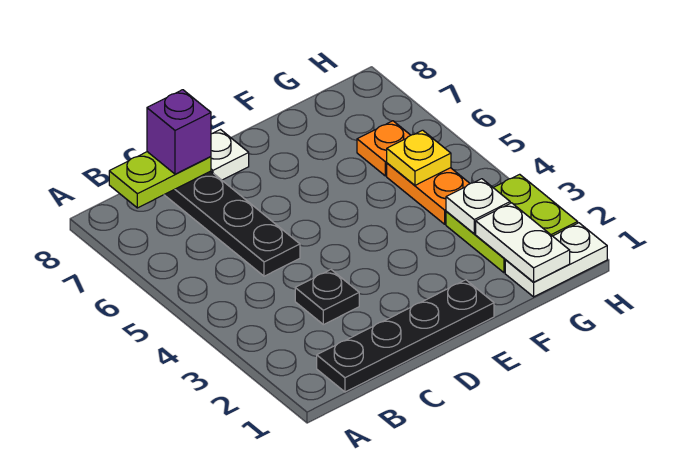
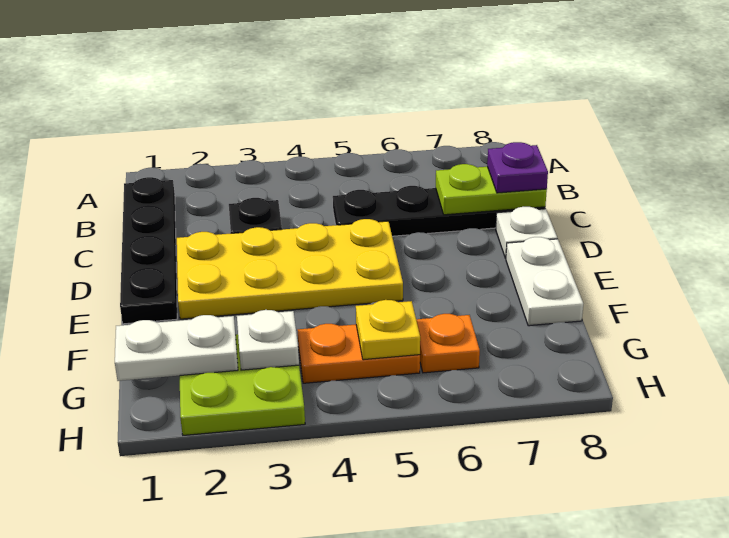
lime 1x2 plate [109,152,211,208] -> lime 1x2 plate turned to [436,164,547,215]
purple 1x1 brick [147,90,211,174] -> purple 1x1 plate [487,142,548,193]
none -> yellow 2x4 plate [177,219,403,319]
white 1x2 plate [505,223,607,297] -> white 1x2 plate moved to [506,237,583,326]

